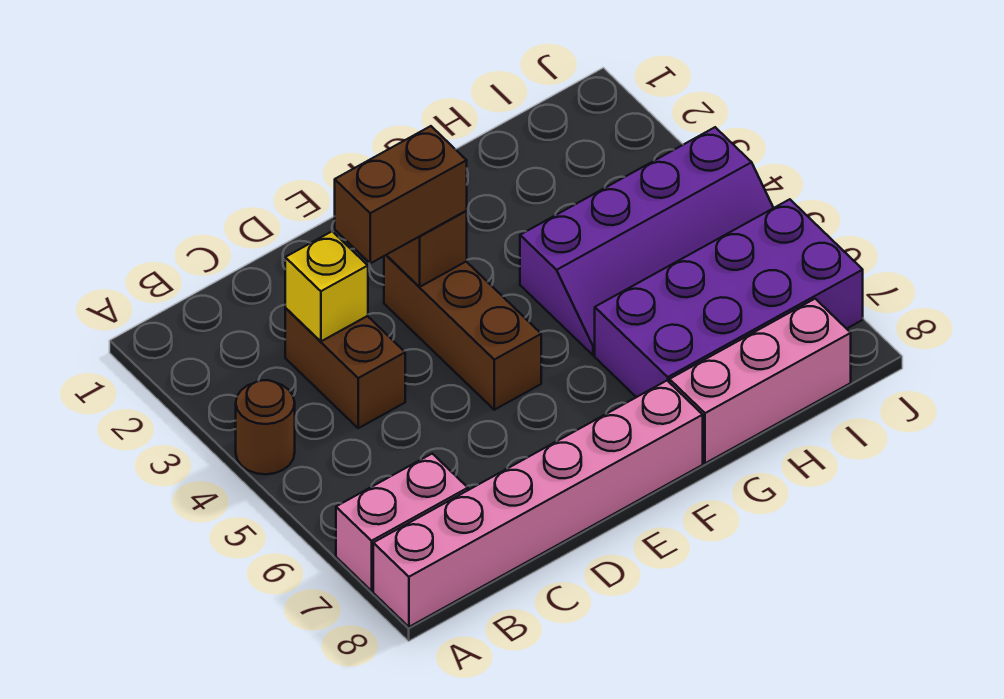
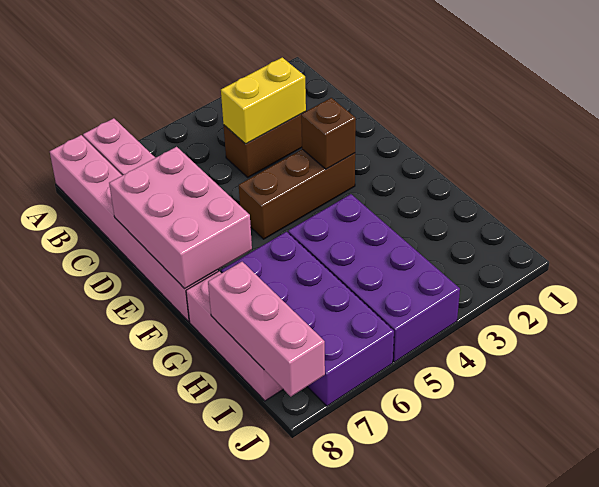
brown 1x1 round brick [236,380,295,474] -> none
yellow 1x1 brick [285,231,368,341] -> yellow 1x2 brick [221,58,306,144]
brown 1x2 brick [335,126,467,263] -> none
none -> pink 2x3 brick [109,147,252,289]
purple 2x4 slope [520,127,773,355] -> purple 2x4 brick [288,194,460,362]
none -> pink 1x3 brick [208,262,325,396]

